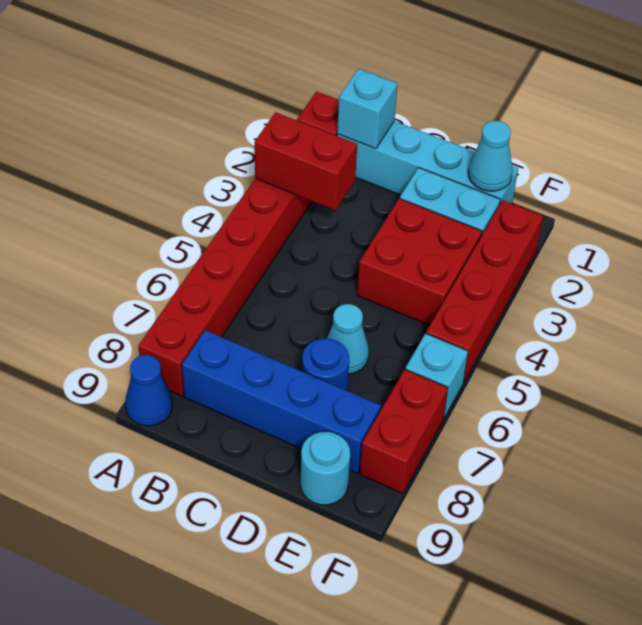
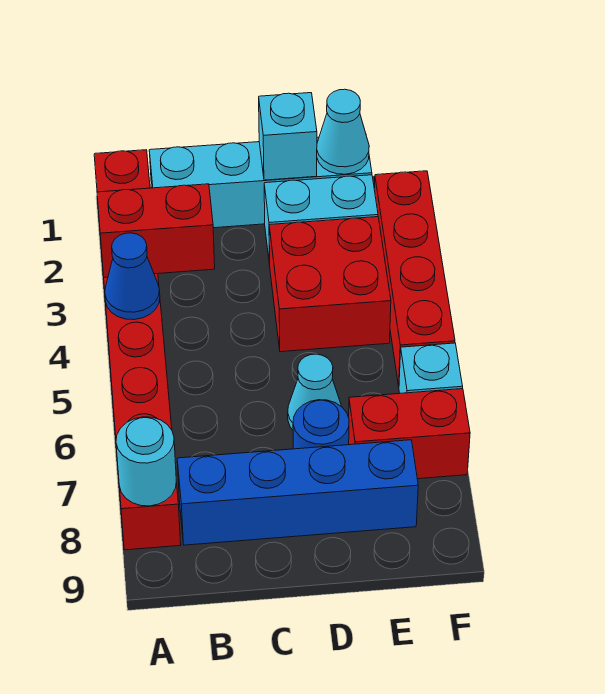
blue 1x1 cone [125,355,172,426] -> blue 1x1 cone moved to [105,233,160,320]
cyan 1x1 brick [337,69,397,149] -> cyan 1x1 brick moved to [259,93,317,180]
cyan 1x1 round brick [301,432,350,505] -> cyan 1x1 round brick moved to [116,417,176,506]
red 1x2 brick [360,370,448,493] -> red 1x2 brick turned to [349,389,470,479]

